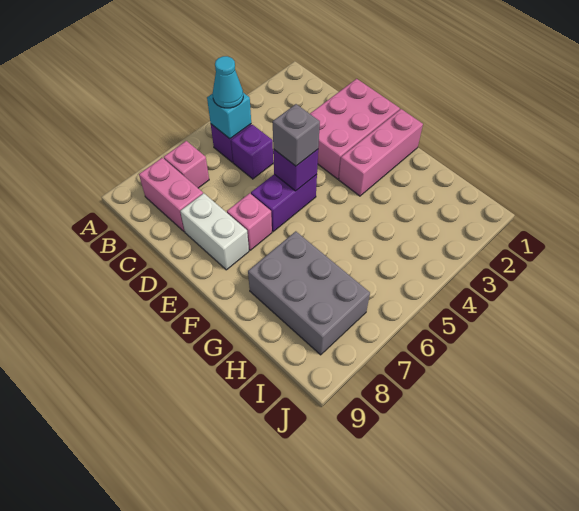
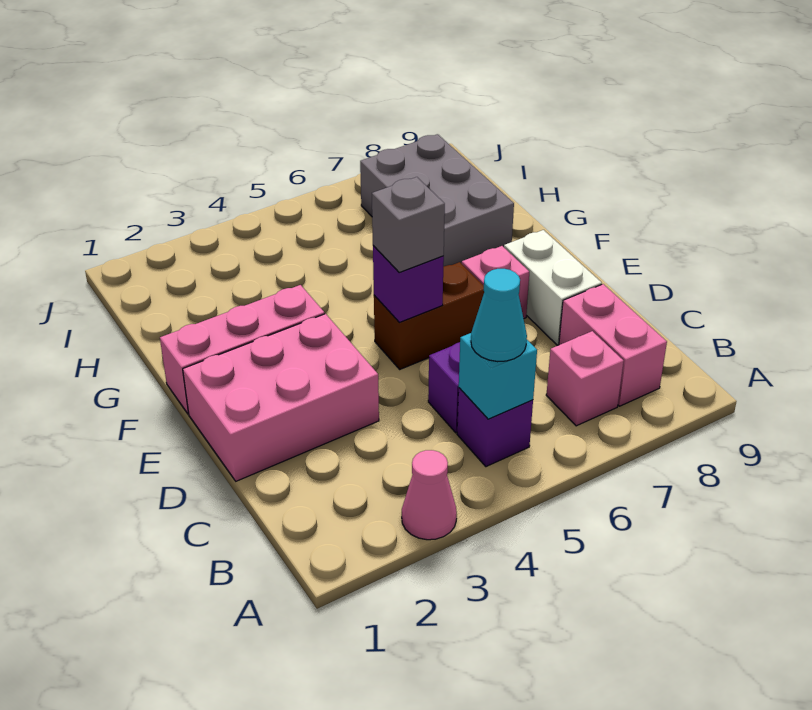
none -> pink 1x1 cone [402,450,457,540]
purple 1x2 brick [251,174,317,232] -> brown 1x2 brick [374,262,484,369]

